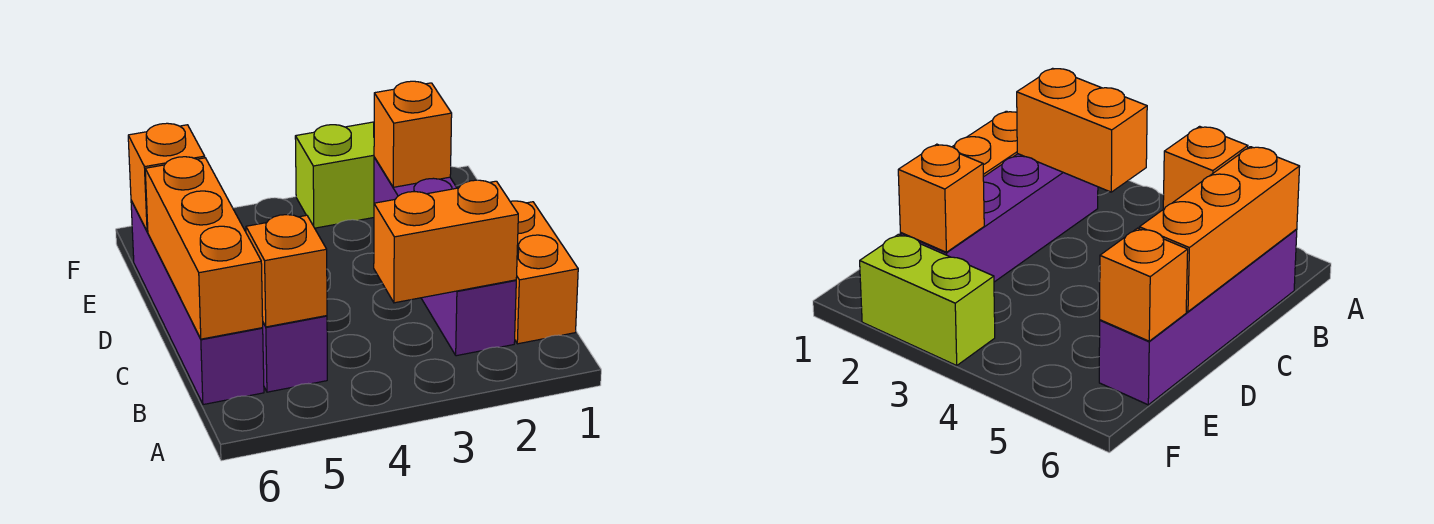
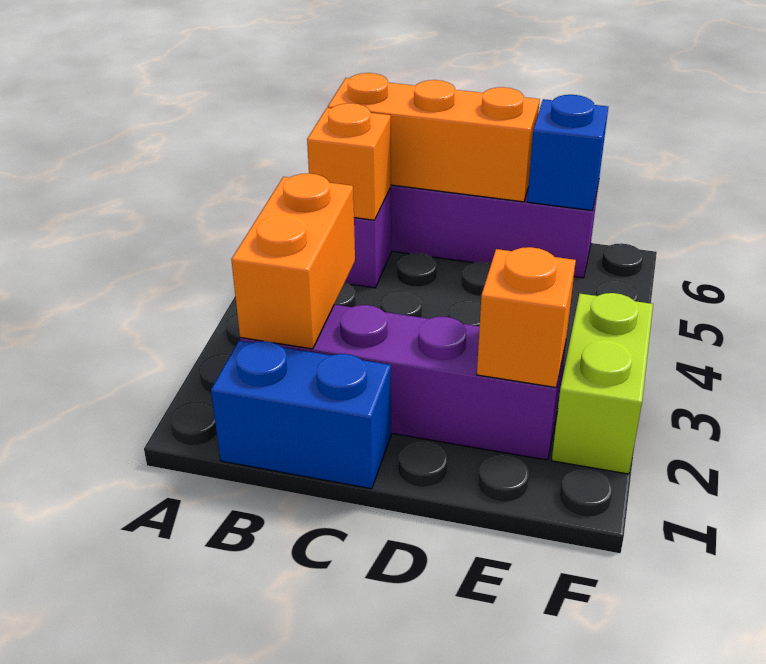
orange 1x2 brick [510,201,578,344] -> blue 1x2 brick [211,341,391,489]
orange 1x1 brick [128,123,205,231] -> blue 1x1 brick [527,95,608,211]

